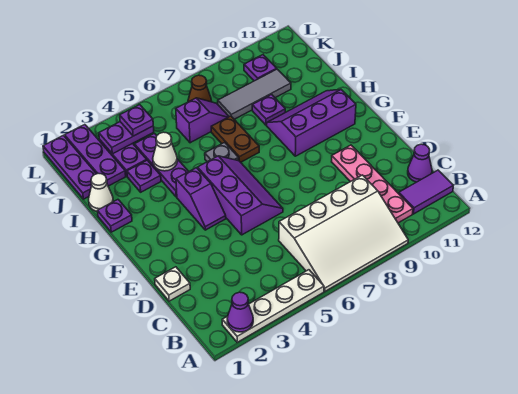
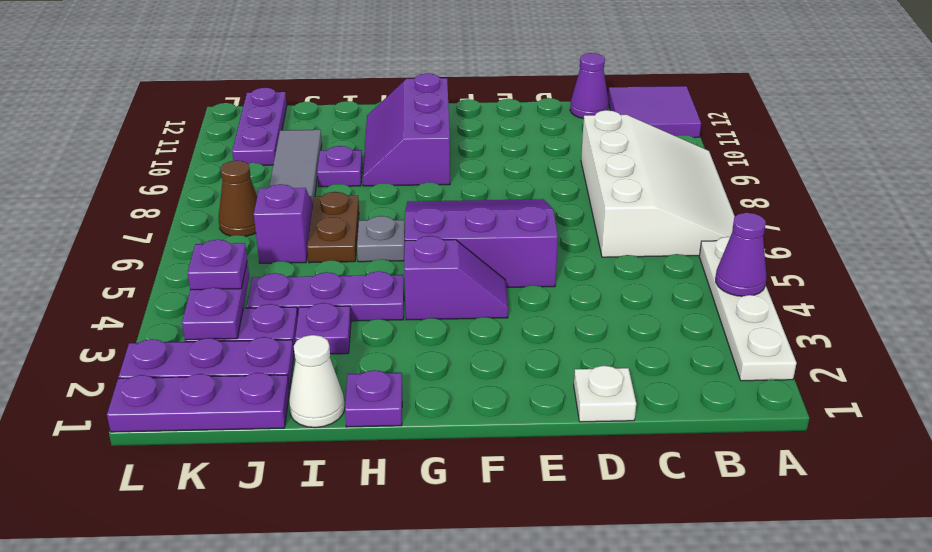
purple 1x1 cone [227,292,253,332] -> purple 1x1 cone moved to [716,213,767,296]
pink 1x4 plate [332,145,413,223] -> none
purple 1x2 tile [399,170,453,214] -> purple 2x2 tile [608,86,701,138]
purple 2x3 slope [198,156,283,235] -> purple 3x3 slope [405,199,558,287]
brown 1x2 plate [211,116,259,162] -> brown 1x2 plate turned to [307,192,359,263]
white 1x1 cone [153,132,177,171] -> none
purple 1x1 plate [244,55,276,81] -> purple 1x3 plate [232,88,287,165]

